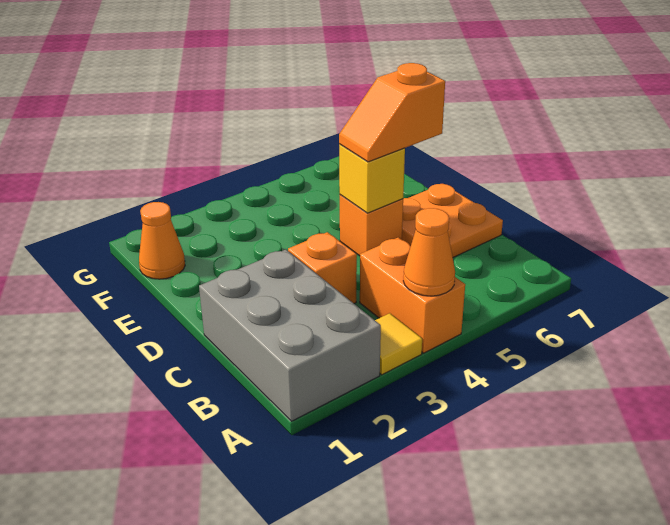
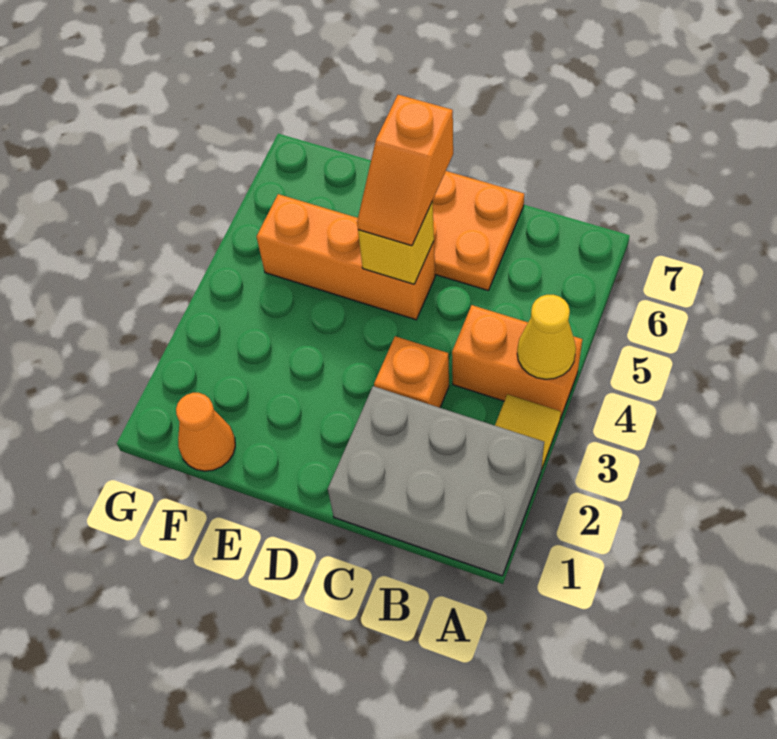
orange 1x1 cone [403,208,455,296] -> yellow 1x1 cone [517,295,576,379]
orange 1x1 brick [340,195,403,256] -> orange 1x3 brick [257,194,435,320]

